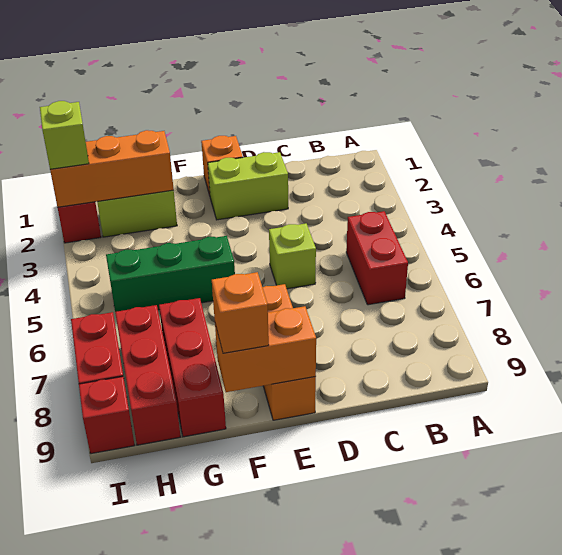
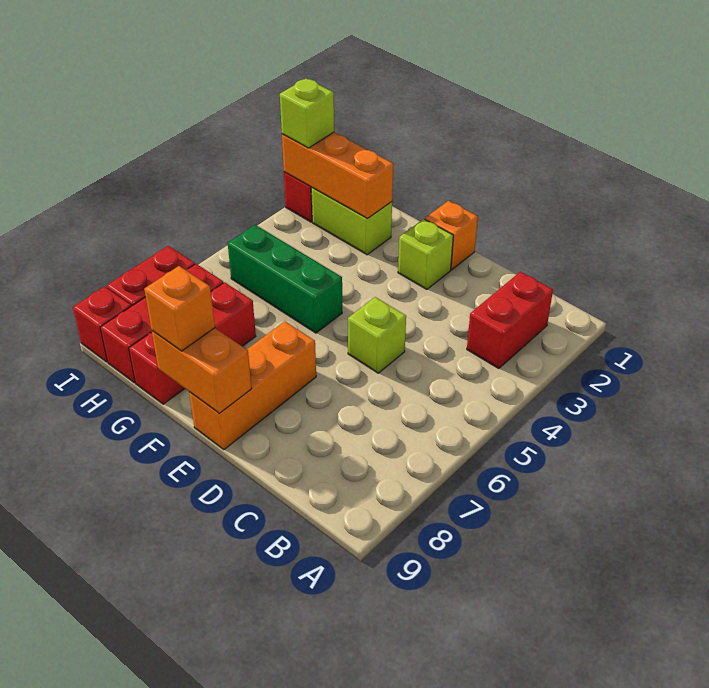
red 1x2 brick [346,211,408,305] -> red 1x2 brick moved to [467,272,553,369]
lime 1x2 brick [208,152,288,220] -> lime 1x1 brick [398,219,453,289]

